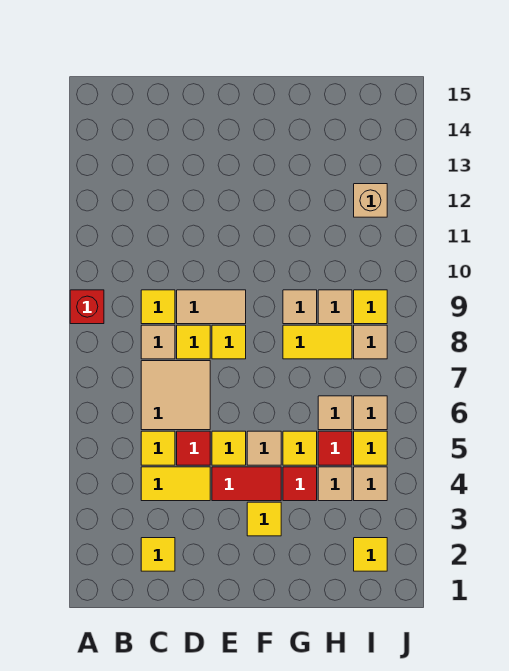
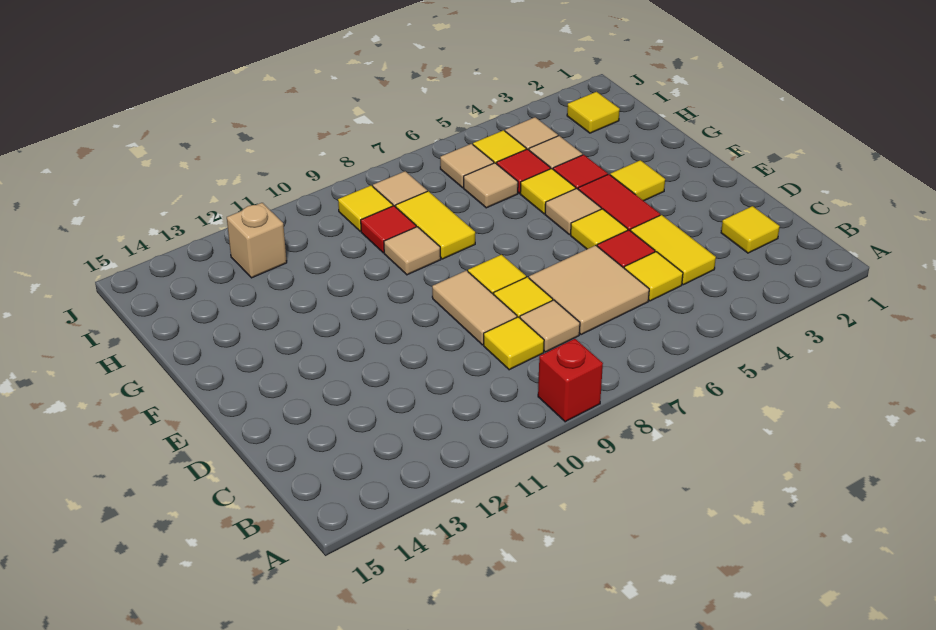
tan 1x1 tile [318,290,352,324] -> red 1x1 tile [361,206,416,253]

